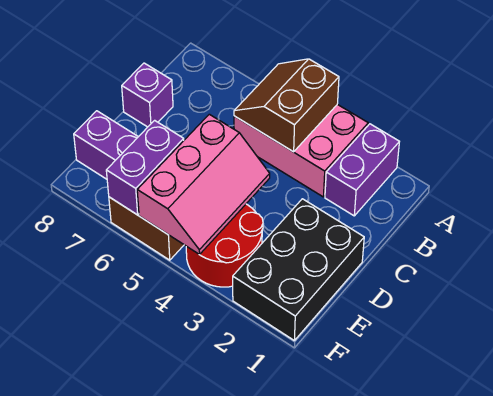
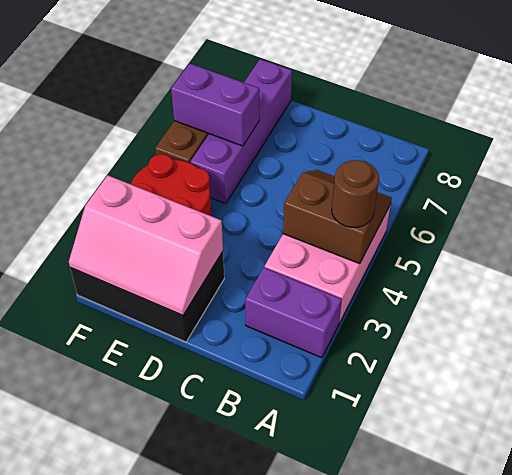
none -> brown 1x1 round brick [332,160,379,227]
purple 1x1 brick [122,63,173,127] -> none
pink 2x3 slope [137,114,270,255] -> pink 2x3 slope moved to [69,175,223,315]

